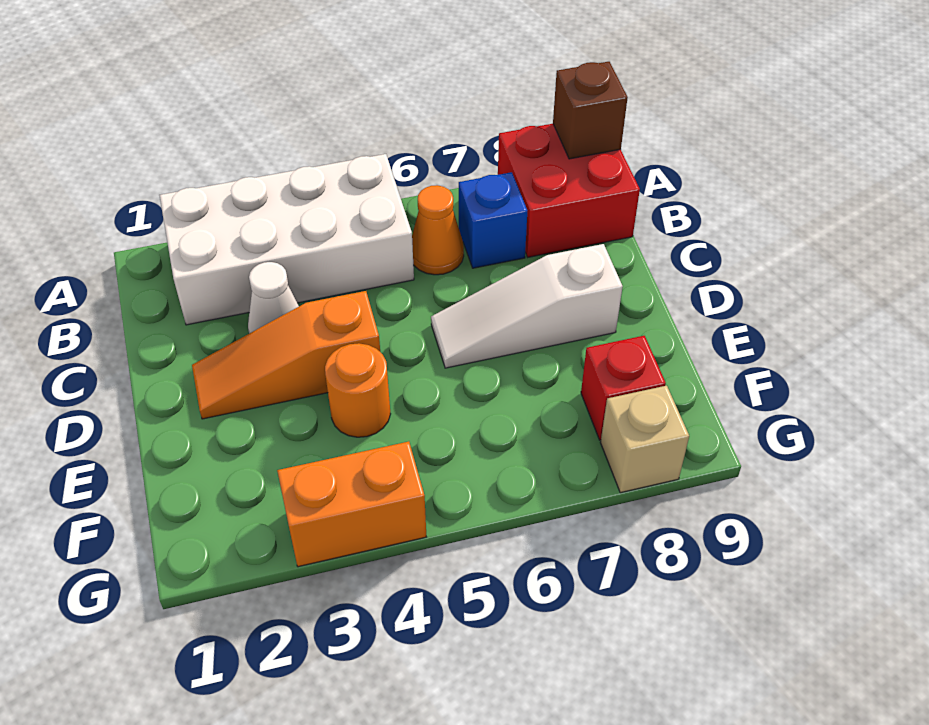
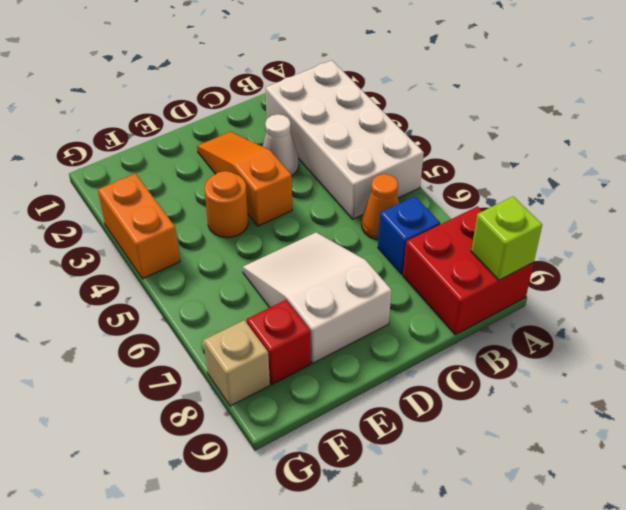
brown 1x1 brick [553,62,628,159] -> lime 1x1 brick [471,197,542,280]
white 1x3 slope [431,244,623,368] -> white 2x3 slope [243,232,392,363]

